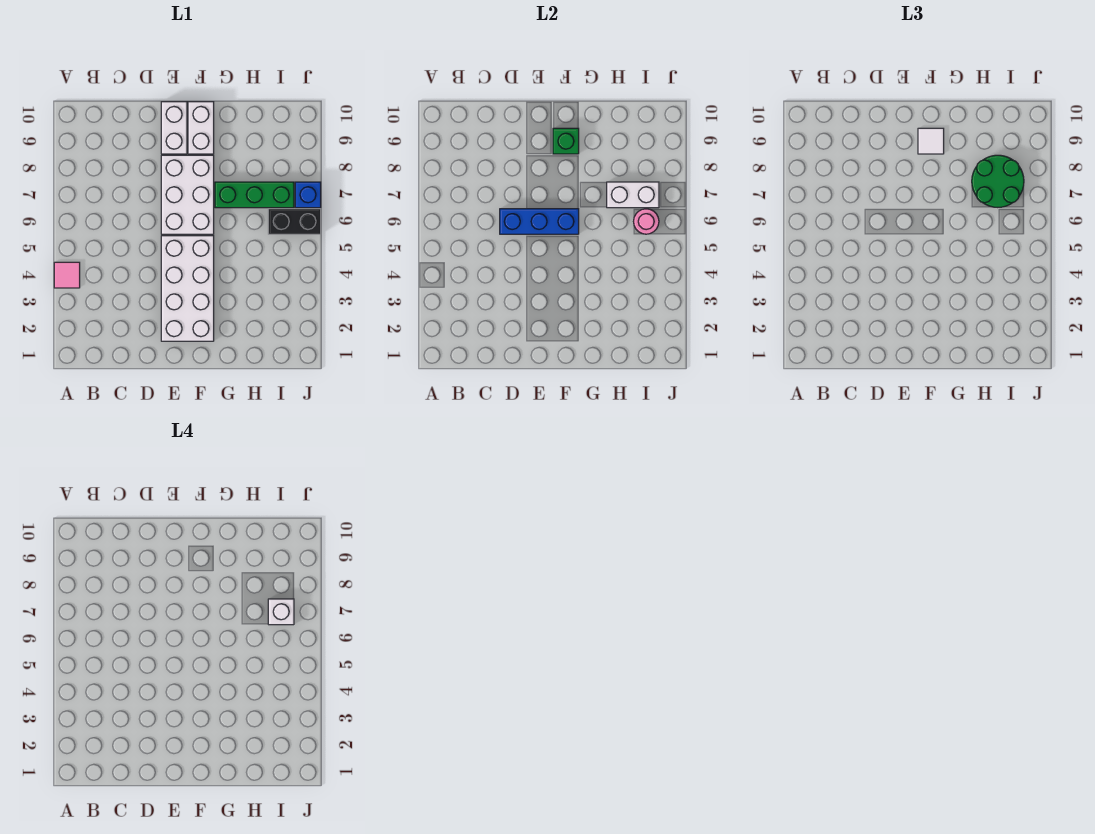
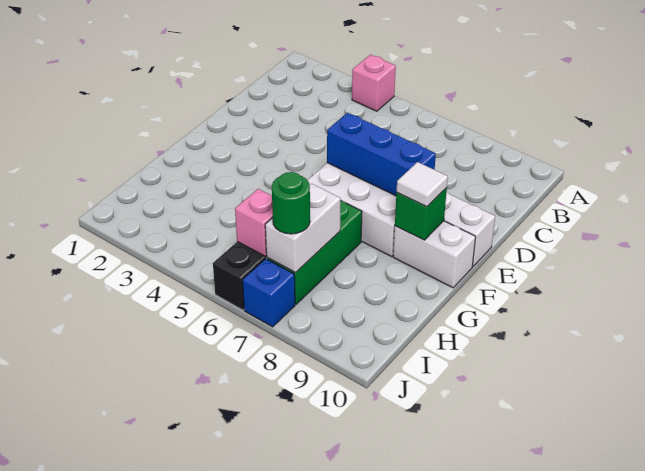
pink 1x1 tile [54,262,80,288] -> pink 1x1 brick [352,55,396,111]
blue 1x3 brick [500,209,579,234] -> blue 1x3 brick turned to [327,113,436,196]
white 2x4 brick [161,236,214,341] -> none
green 2x2 round brick [972,155,1024,207] -> green 1x1 round brick [272,172,310,234]
pink 1x1 round brick [634,209,659,234] -> pink 1x1 brick [235,189,273,256]
white 1x1 brick [268,599,294,625] -> none

